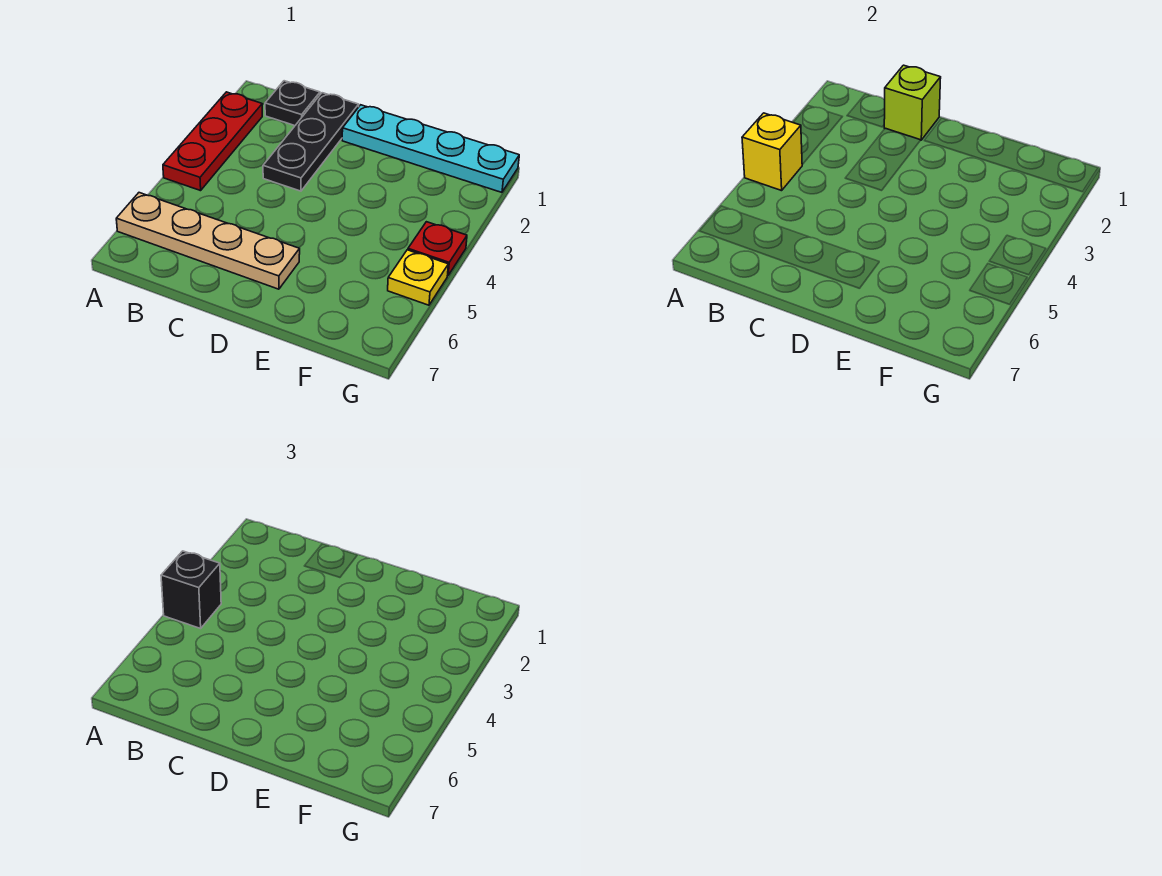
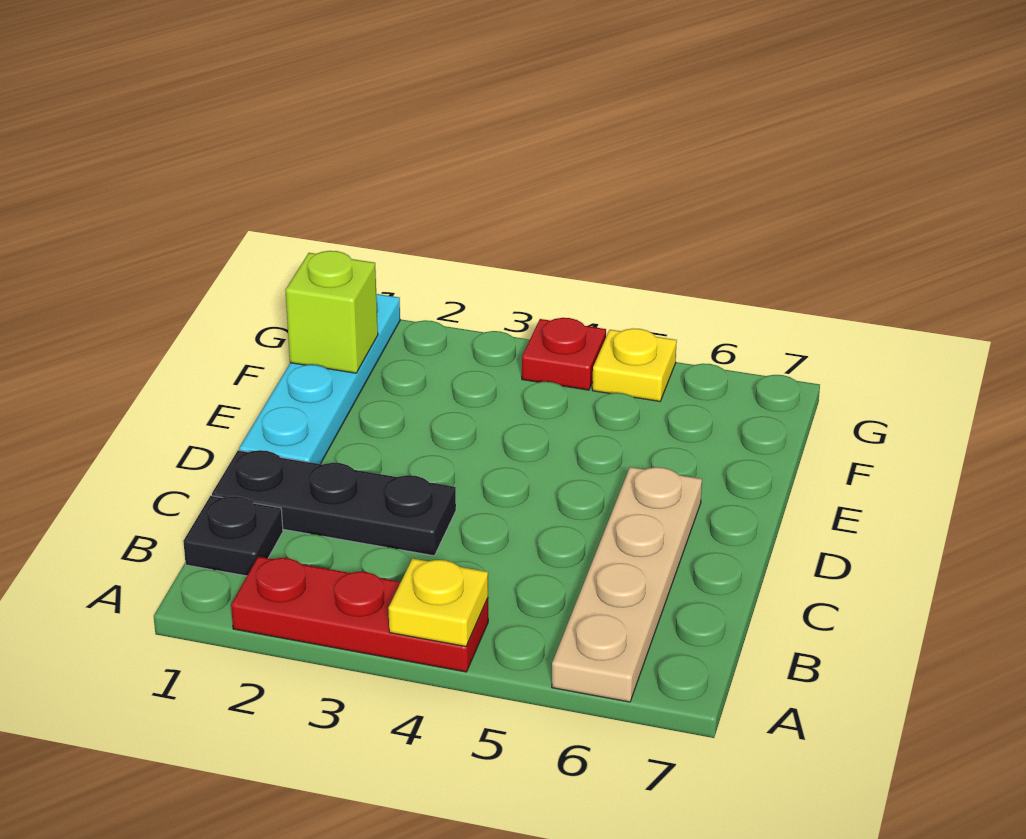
yellow 1x1 brick [742,113,802,191] -> yellow 1x1 plate [388,559,488,646]
black 1x1 brick [161,551,221,629] -> none
lime 1x1 brick [884,65,941,140] -> lime 1x1 brick moved to [285,251,378,373]

